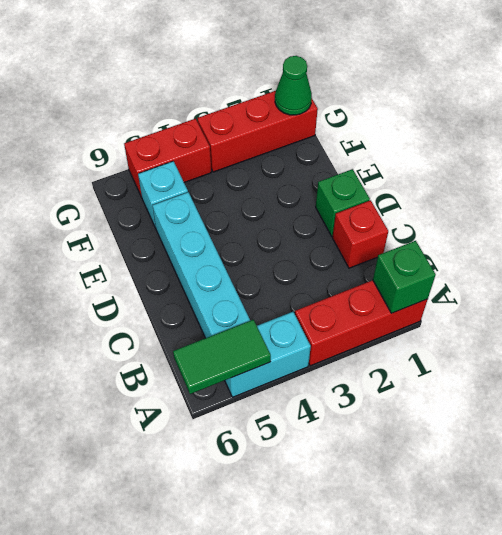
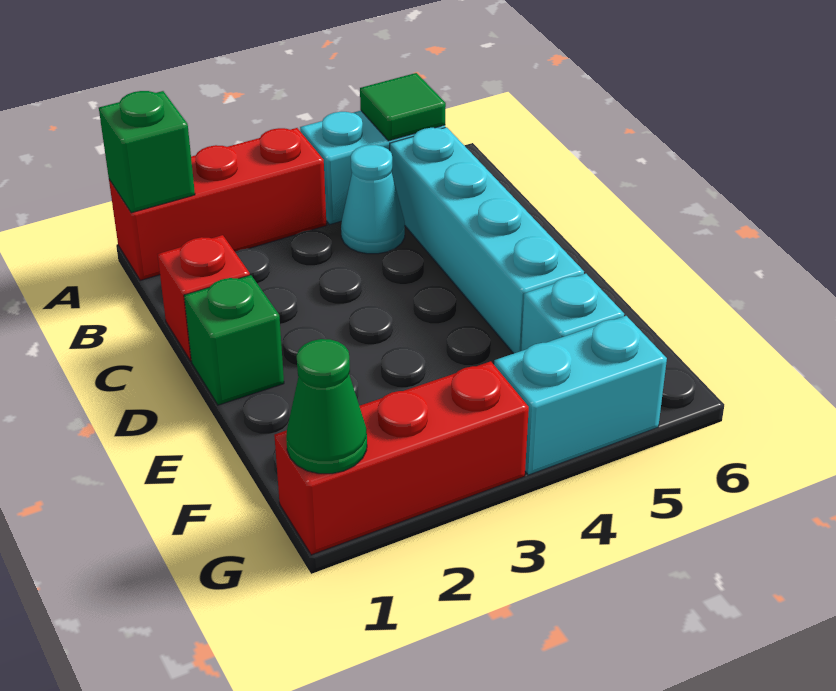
green 1x2 tile [173,320,271,394] -> green 1x1 tile [360,73,446,141]
none -> cyan 1x1 cone [341,145,405,254]
red 1x2 brick [124,119,211,198] -> cyan 1x2 brick [494,316,667,475]

